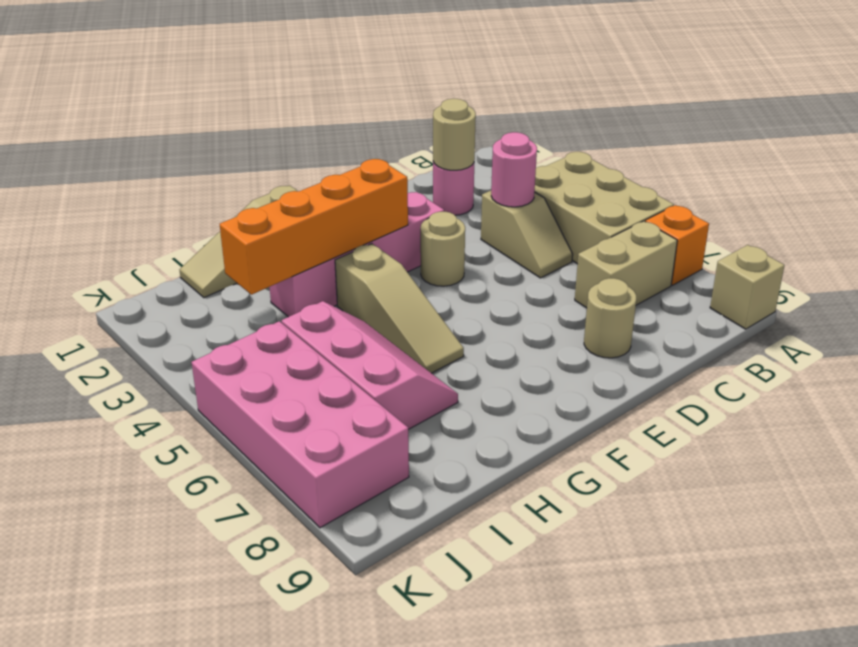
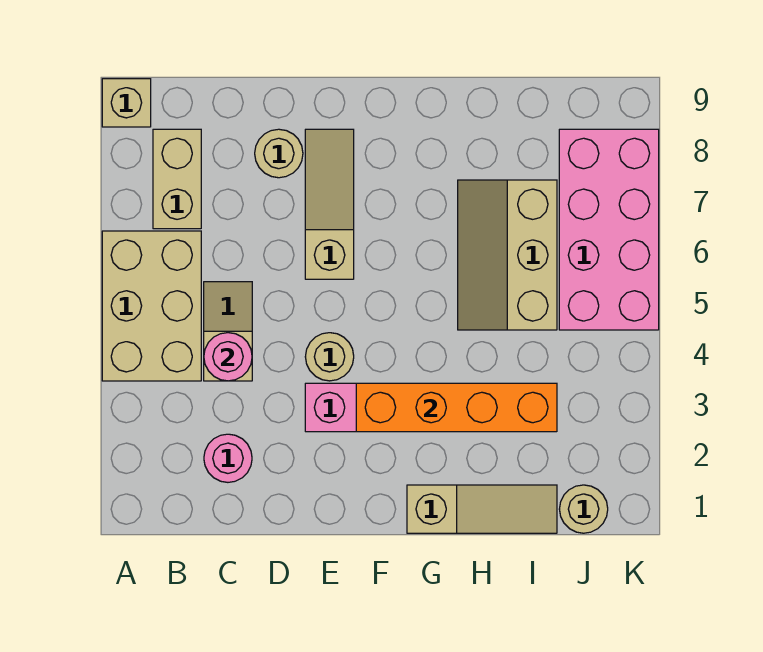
orange 1x1 brick [645,205,709,285] -> none
tan 1x2 brick [575,221,677,308] -> tan 1x2 brick turned to [153,129,201,229]
tan 1x1 round brick [433,99,476,170] -> tan 1x1 round brick moved to [559,485,608,533]
tan 1x3 slope [335,244,464,373] -> tan 1x3 slope moved to [305,129,354,279]
pink 2x3 slope [282,301,458,430] -> tan 2x3 slope [458,180,557,330]

